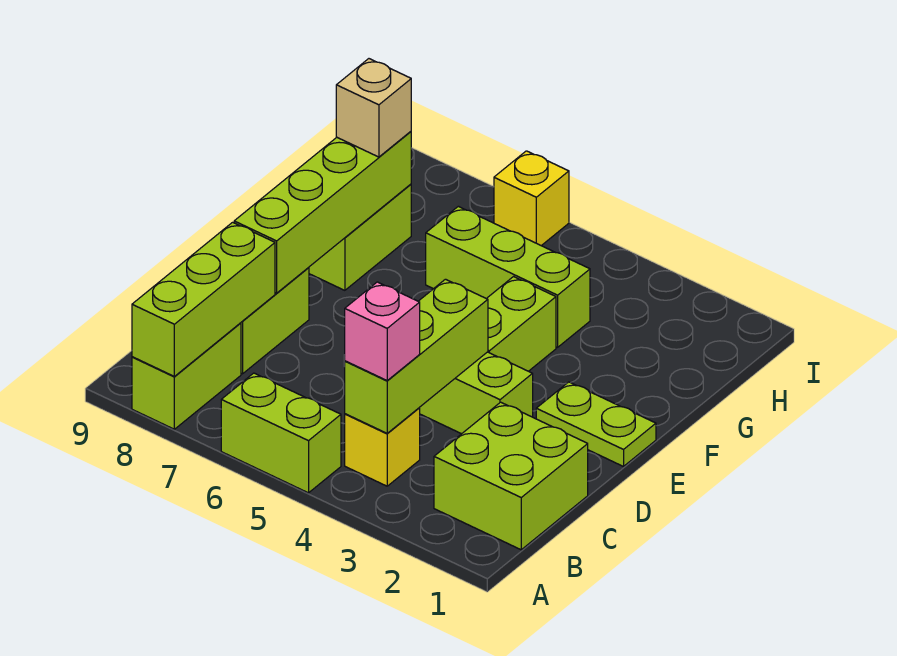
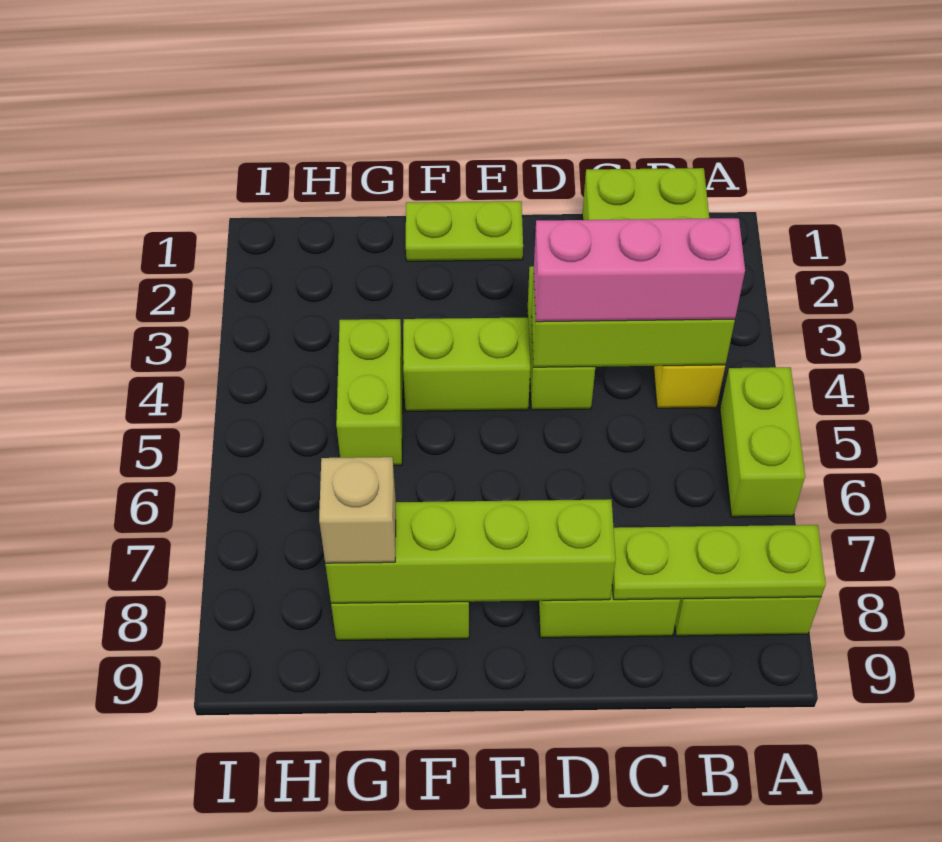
lime 1x3 brick [132,222,275,376] -> lime 1x3 plate [612,525,826,600]
pink 1x1 brick [344,282,420,380] -> pink 1x3 brick [534,218,745,322]
lime 1x2 plate [536,382,656,467] -> lime 1x2 plate turned to [406,201,523,261]
lime 1x3 brick [426,206,590,347] -> lime 1x2 brick [336,319,403,465]
yellow 1x1 brick [494,151,569,246] -> none

